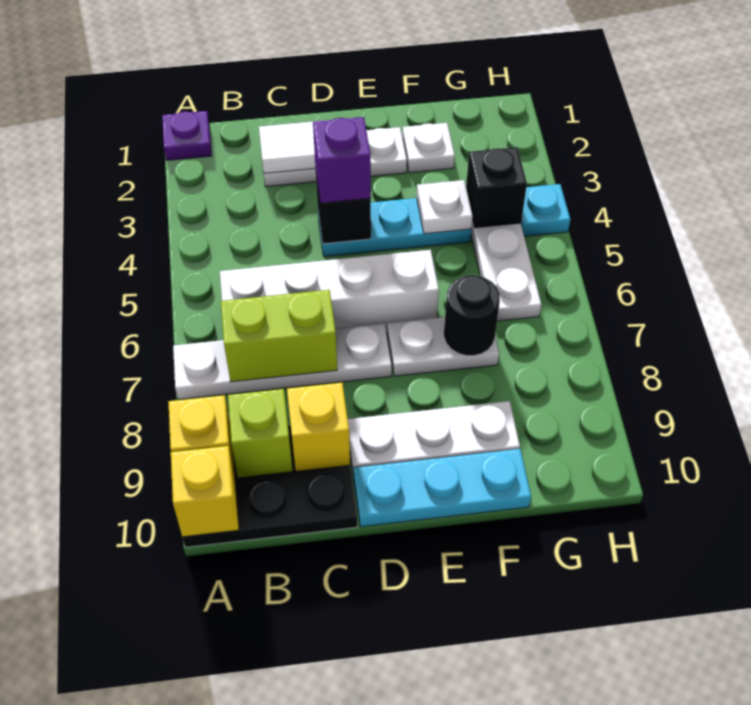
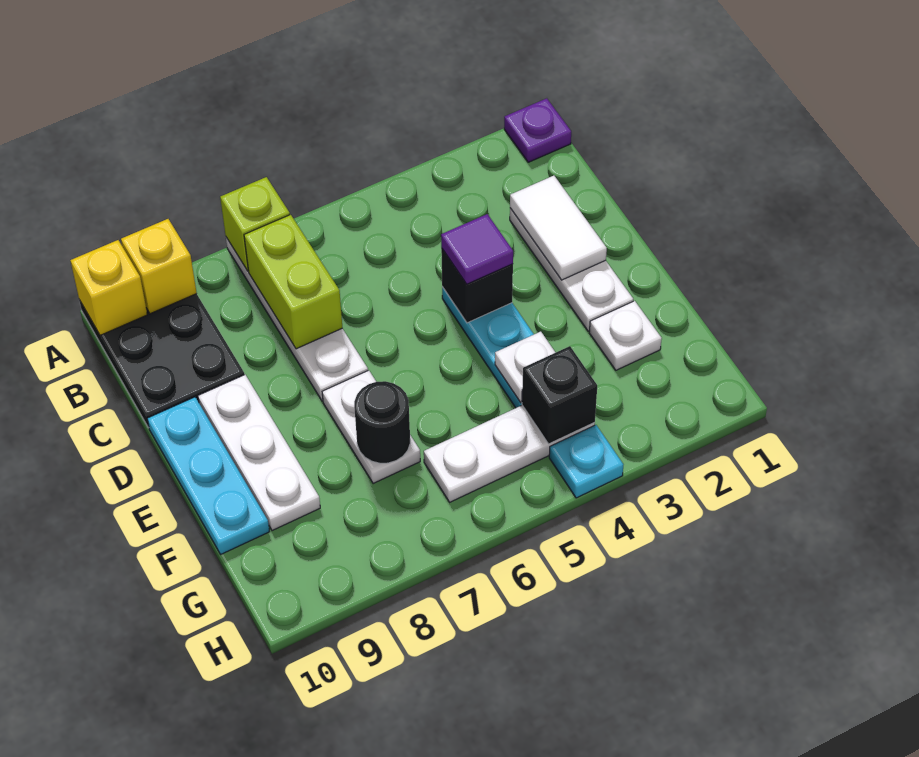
white 1x4 brick [220,250,439,333] -> none
lime 1x1 brick [228,389,293,478] -> lime 1x1 brick moved to [220,177,290,271]
yellow 1x1 brick [287,382,350,471] -> none
purple 1x1 brick [313,117,371,203] -> purple 1x1 tile [441,214,513,284]

